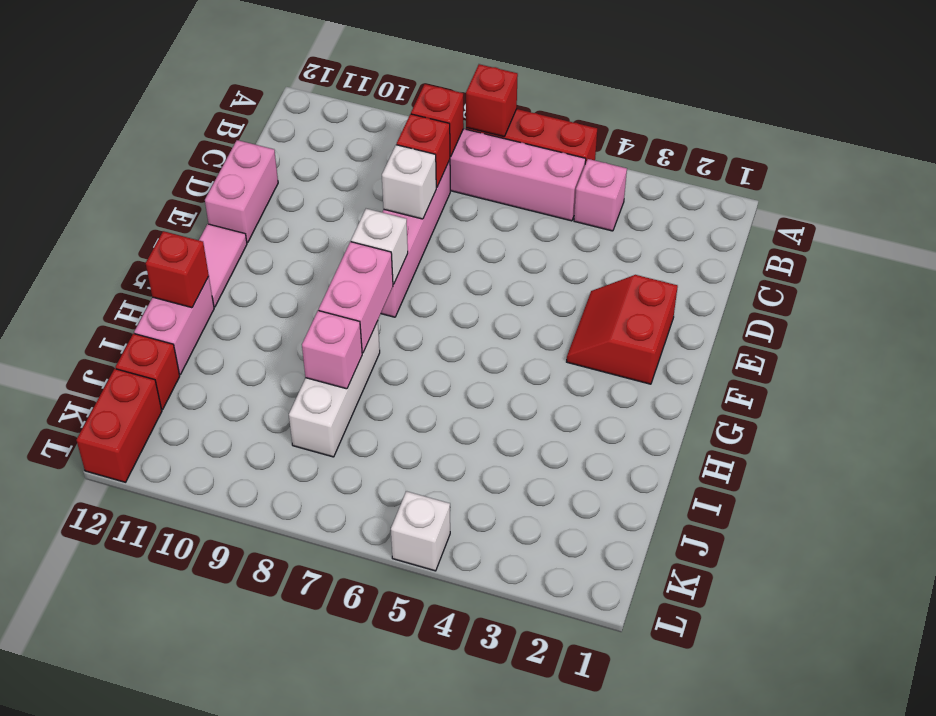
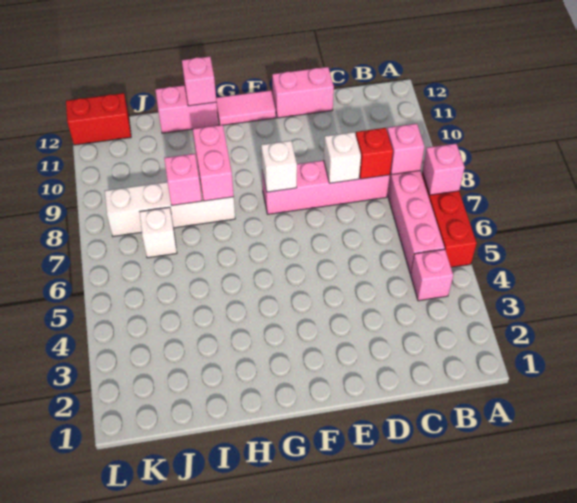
red 1x1 brick [466,64,518,136] -> pink 1x1 brick [422,144,465,195]
red 1x1 brick [411,84,464,157] -> pink 1x1 brick [387,124,425,175]
red 2x2 slope [567,275,678,384] -> none
pink 1x2 brick [319,242,393,353] -> pink 1x2 brick turned to [193,125,234,201]
white 1x3 brick [289,321,380,457] -> white 1x4 brick [105,177,235,236]
red 1x1 brick [146,231,209,308] -> pink 1x1 brick [182,57,216,106]
red 1x1 brick [116,334,180,410] -> none
white 1x1 brick [391,491,450,571] -> white 1x1 brick moved to [140,207,177,258]

